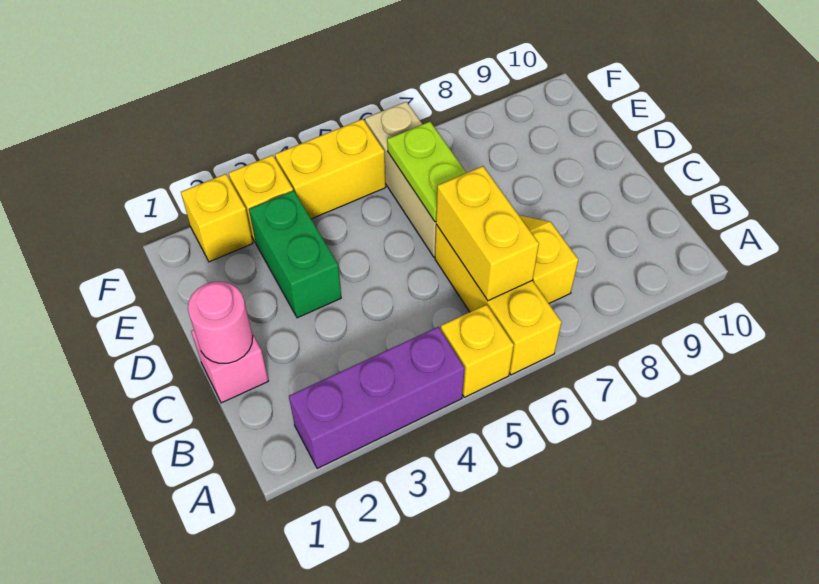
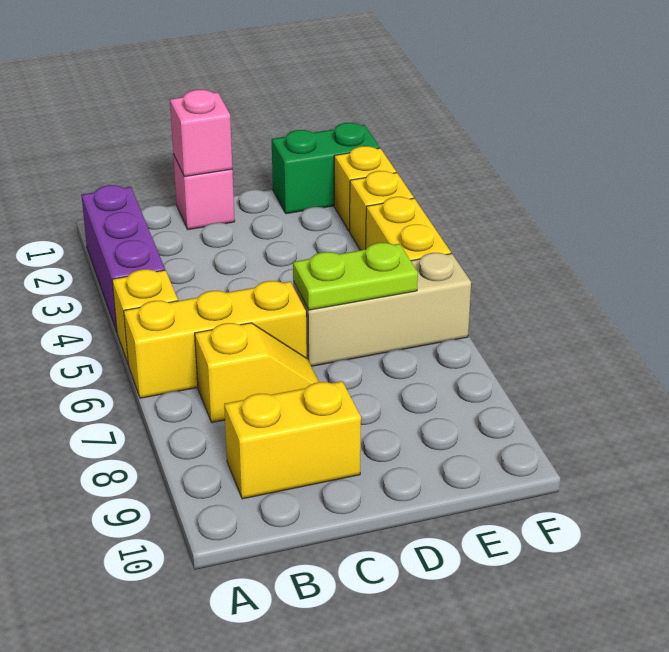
yellow 1x2 brick [436,166,539,301] -> yellow 1x2 brick moved to [224,381,361,499]
pink 1x1 round brick [188,282,253,363] -> pink 1x1 brick [170,90,232,177]
green 1x2 brick [249,191,341,318] -> green 1x2 brick moved to [272,123,380,214]

